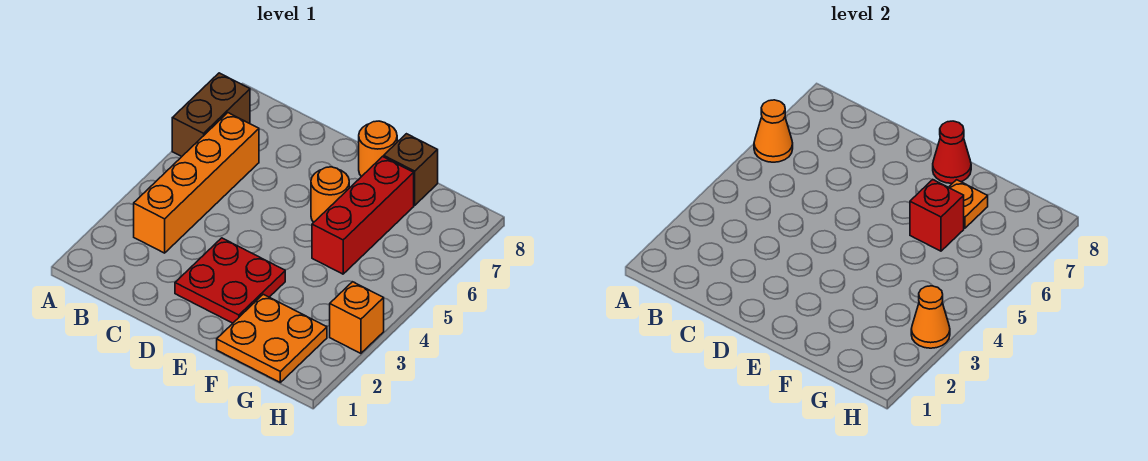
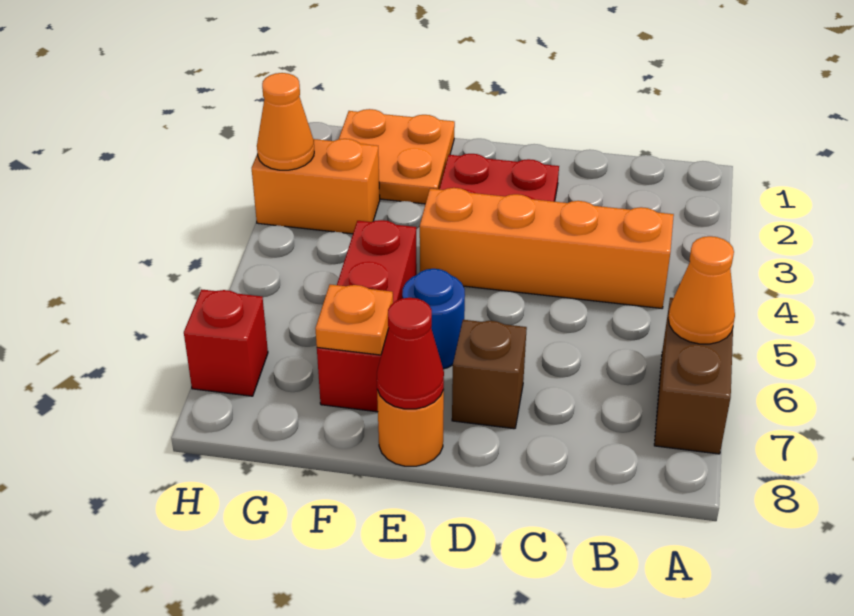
orange 1x4 brick [134,113,259,253] -> orange 1x4 brick turned to [420,188,674,308]
orange 1x1 round brick [311,167,349,222] -> blue 1x1 round brick [402,269,465,369]
red 1x1 brick [910,180,964,251] -> red 1x1 brick moved to [184,289,268,396]
brown 1x1 brick [384,134,438,205] -> brown 1x1 brick moved to [452,320,527,429]
orange 1x1 brick [330,282,384,353] -> orange 1x2 brick [252,139,380,234]

